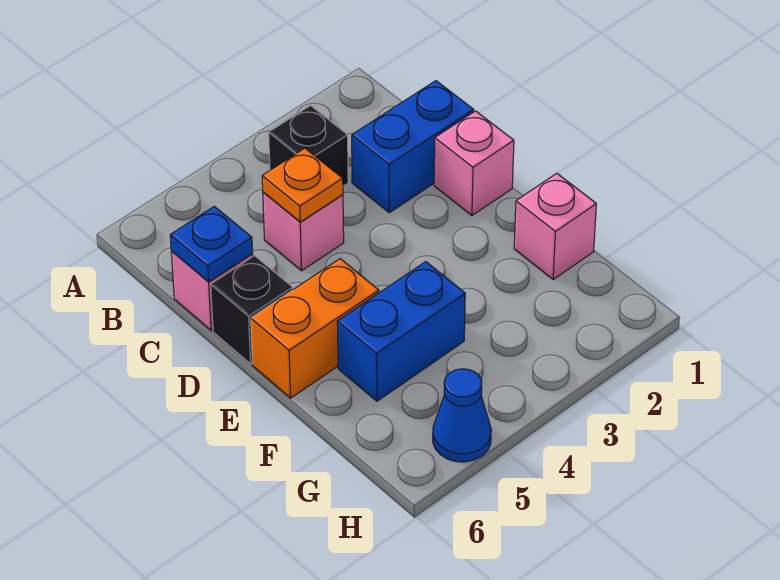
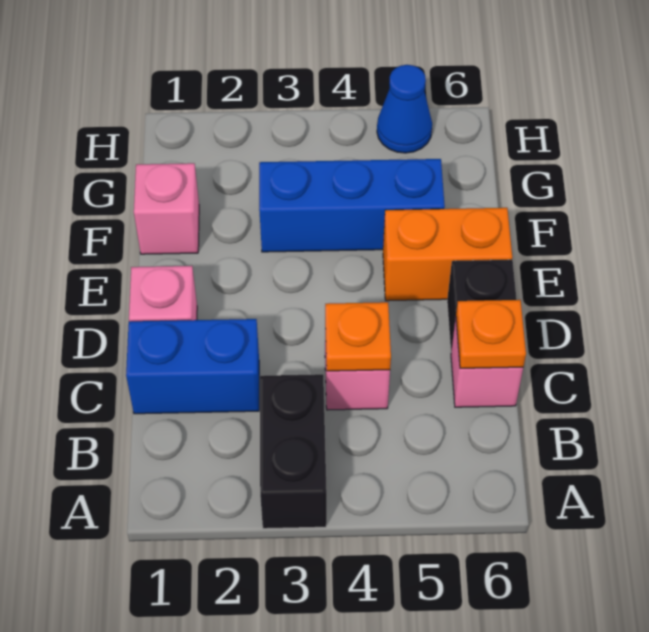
black 1x1 brick [269,106,348,186] -> black 1x2 brick [260,374,327,529]
blue 1x1 plate [170,206,253,282] -> orange 1x1 plate [456,300,526,368]
blue 1x2 brick [337,262,465,401] -> blue 1x3 brick [259,159,445,252]

